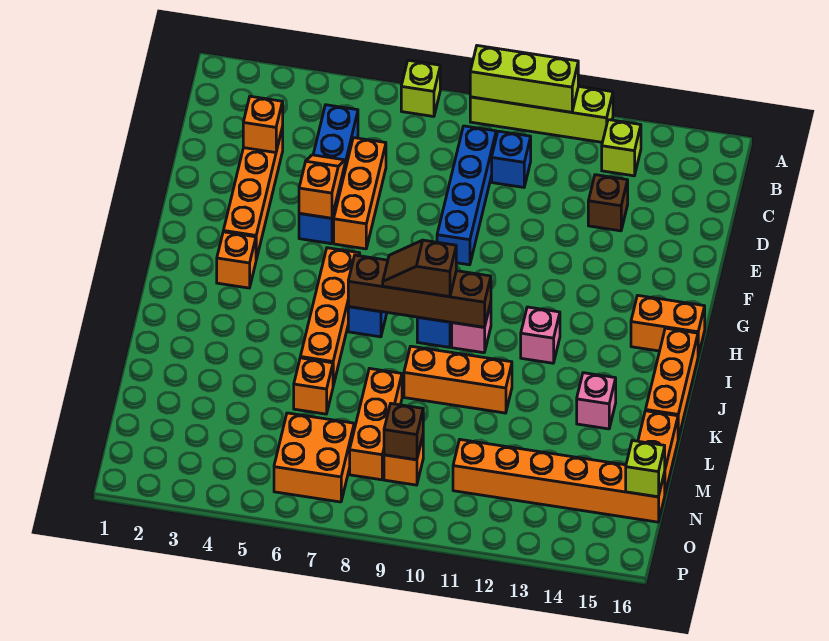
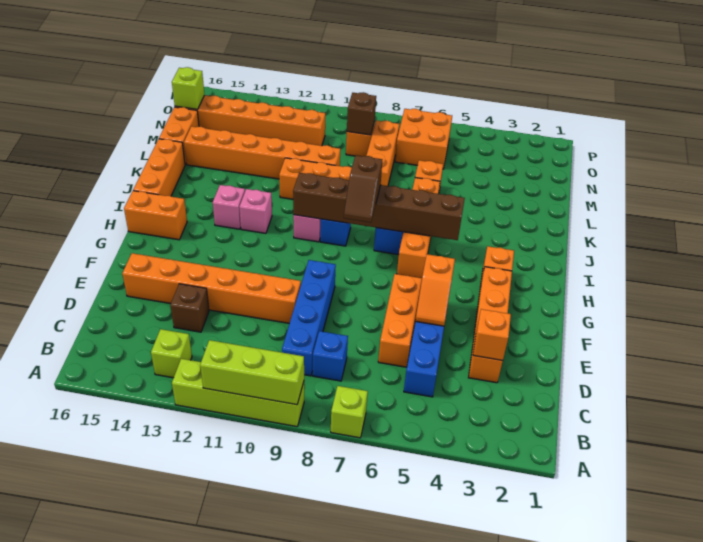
blue 1x1 brick [492,131,531,187] -> blue 1x1 brick moved to [313,331,348,381]
none -> orange 1x6 brick [122,253,301,323]
brown 1x4 brick [348,255,491,327] -> brown 1x6 brick [293,173,465,240]
brown 1x2 slope [383,240,456,297] -> brown 1x2 slope turned to [344,155,382,223]
pink 1x1 brick [577,373,616,429] -> pink 1x1 brick moved to [213,185,245,229]
none -> orange 1x6 brick [184,126,340,179]

